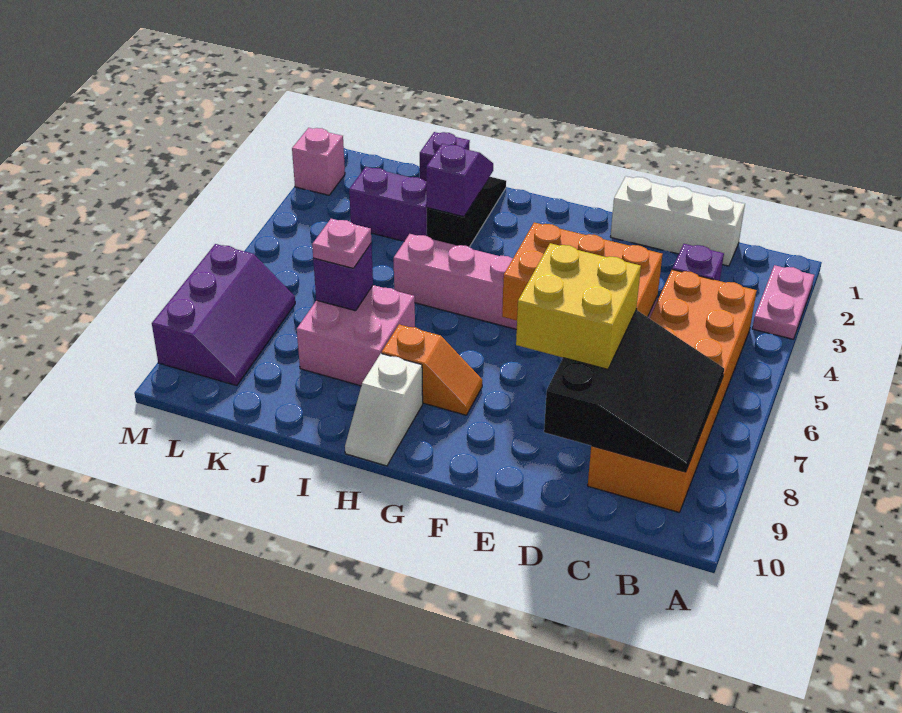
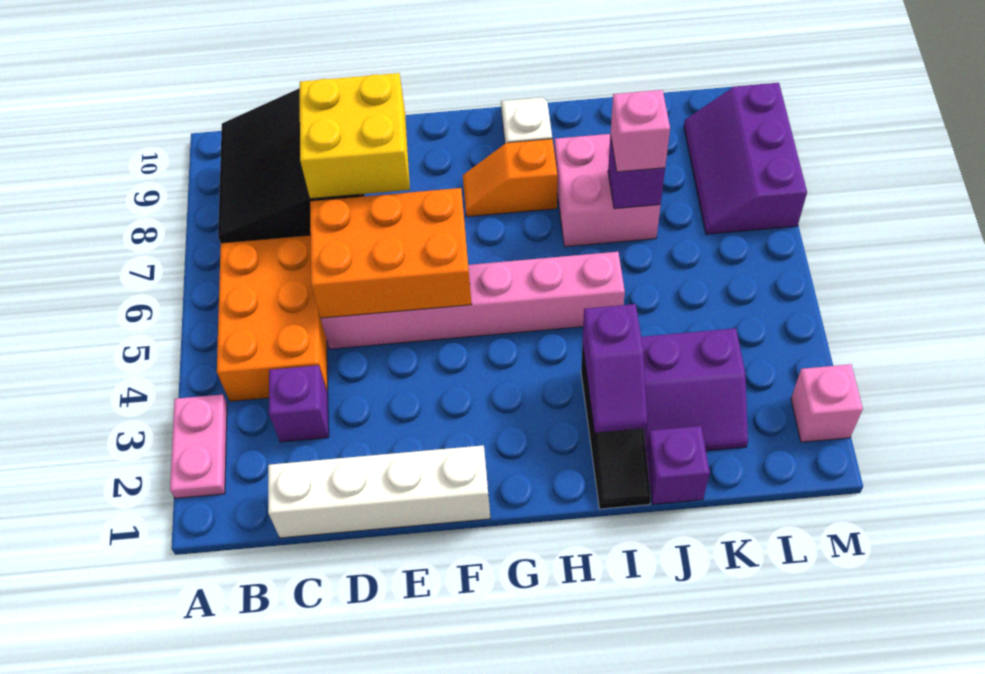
white 1x3 brick [610,176,745,266] -> white 1x4 brick [268,445,490,538]
pink 1x1 plate [312,219,371,268] -> pink 1x1 brick [611,90,670,172]

